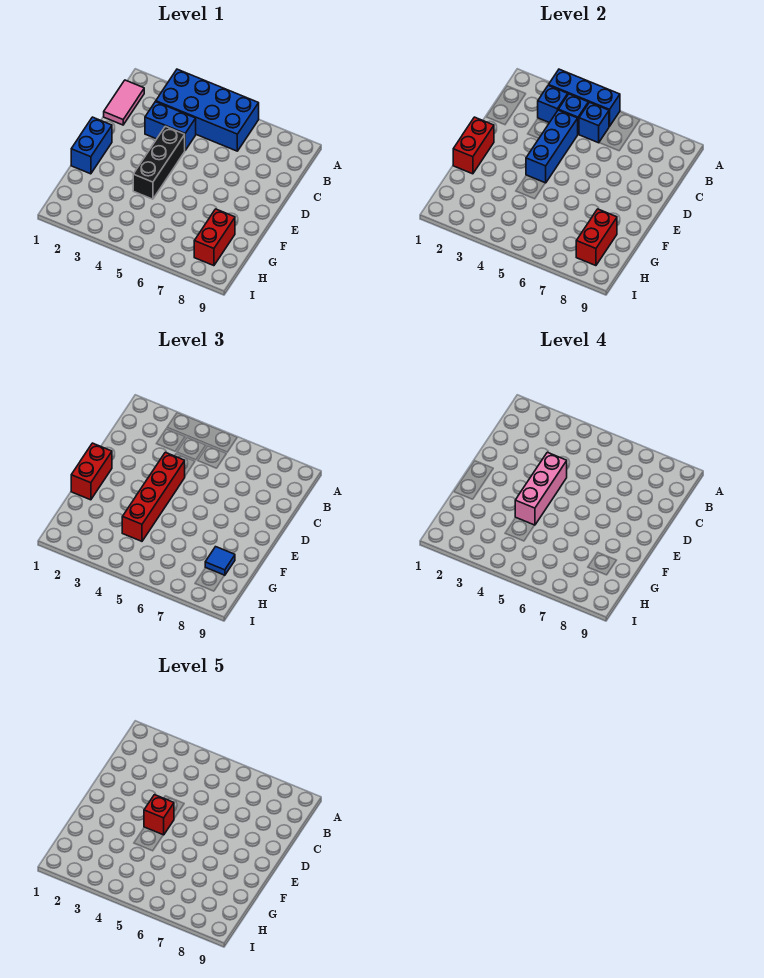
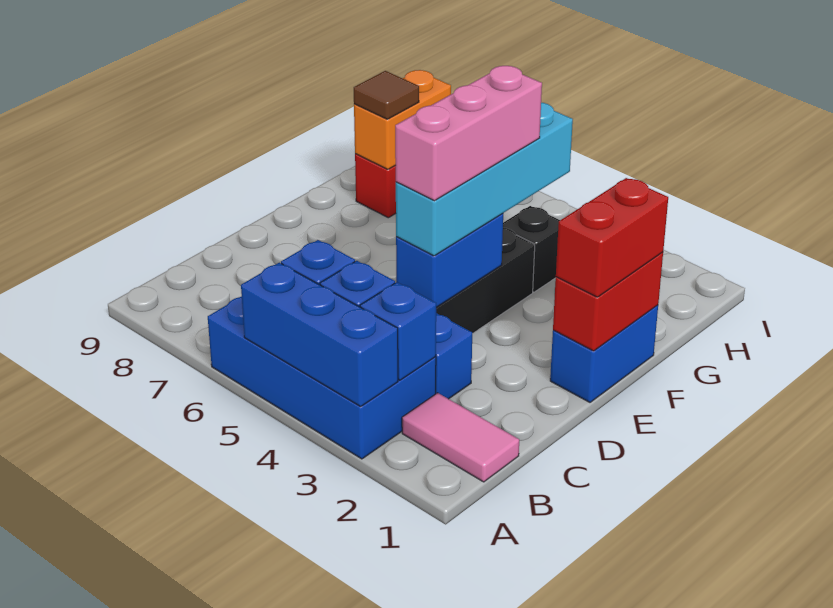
pink 1x2 tile [104,80,144,125] -> pink 1x2 tile turned to [402,393,519,482]
blue 1x3 brick [526,110,578,183] -> blue 1x2 brick [396,214,503,307]
red 1x4 brick [122,452,185,541] -> cyan 1x4 brick [396,103,573,256]
red 1x1 brick [144,795,174,835] -> none
none -> black 1x1 brick [503,206,560,292]
red 1x2 brick [576,209,617,266] -> orange 1x2 brick [354,70,451,169]
blue 1x1 tile [205,547,235,575] -> brown 1x1 tile [354,71,419,119]

